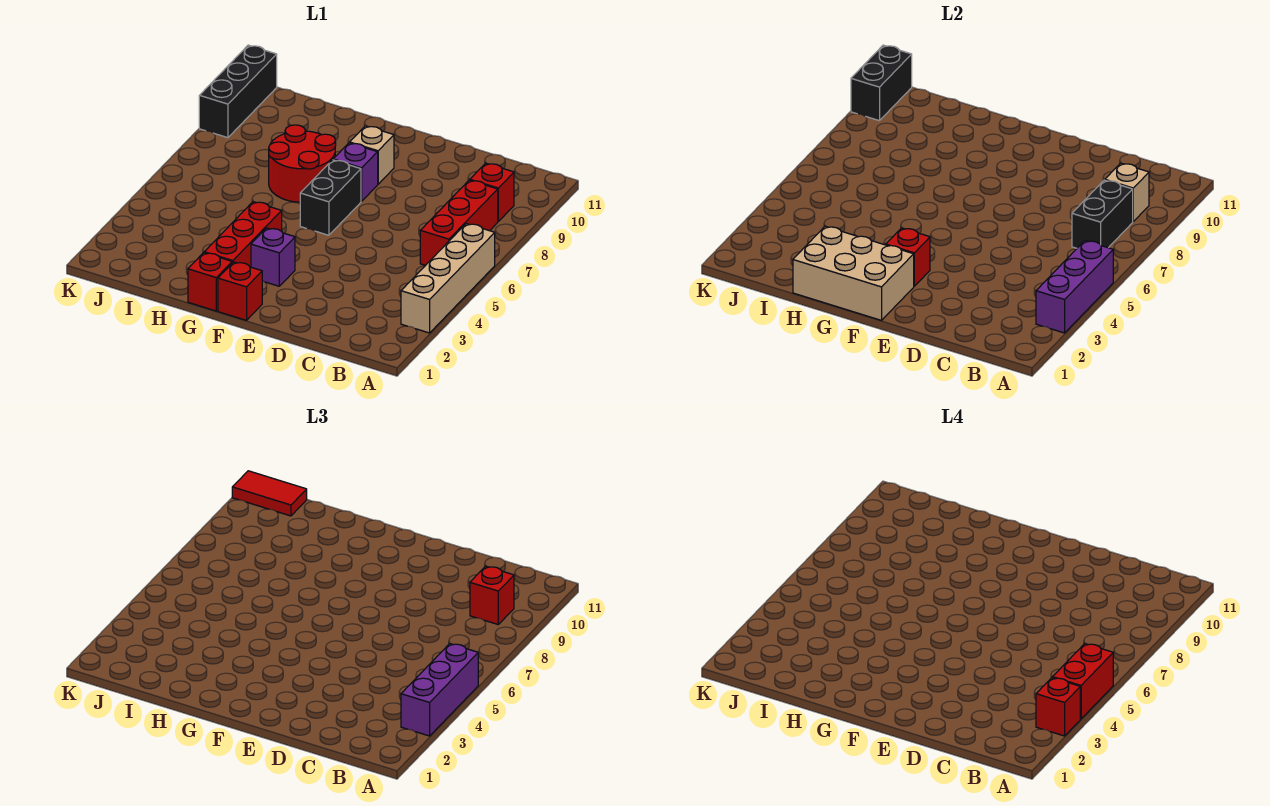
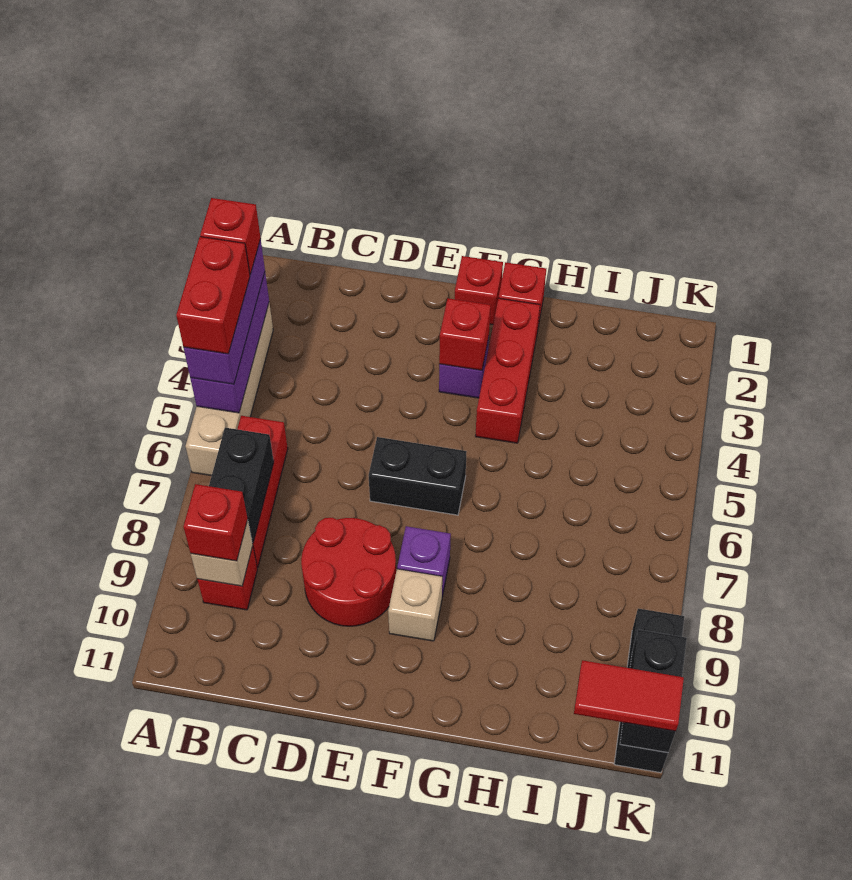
tan 2x3 brick [793,226,914,320] -> none
black 1x2 brick [300,160,361,235] -> black 1x2 brick turned to [369,437,467,515]
red 2x2 round brick [269,125,336,202] -> red 2x2 round brick moved to [301,518,396,626]

